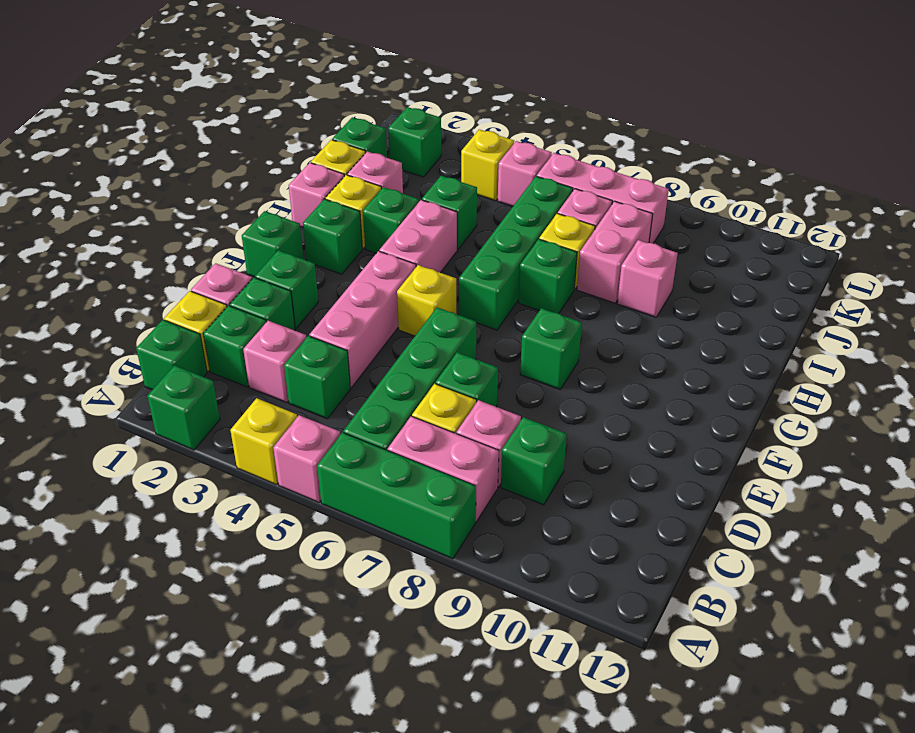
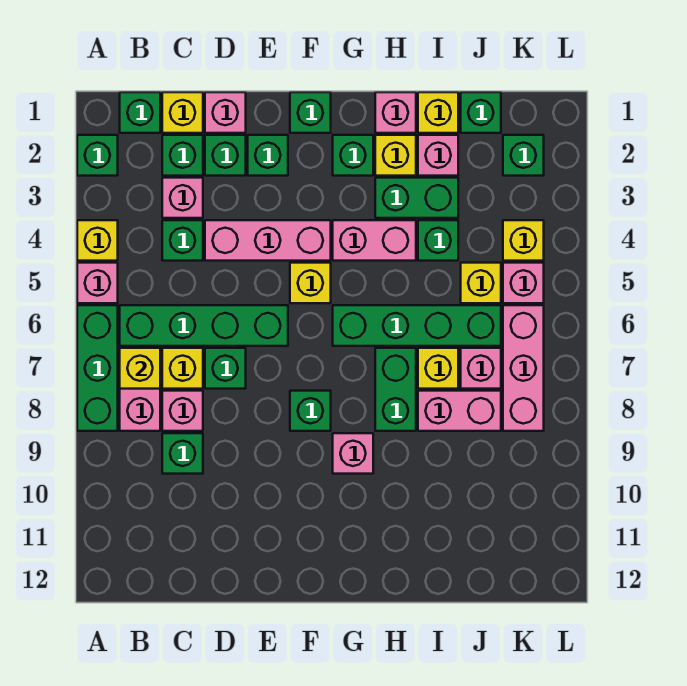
none -> yellow 1x1 brick [120,348,160,389]
green 1x1 brick [363,187,419,253] -> green 1x2 brick [375,178,458,218]
green 1x1 brick [519,239,577,313] -> green 1x2 brick [375,348,416,431]
pink 1x1 brick [617,240,678,317] -> pink 1x1 brick moved to [333,433,373,474]
none -> yellow 1x1 brick [461,263,501,303]

